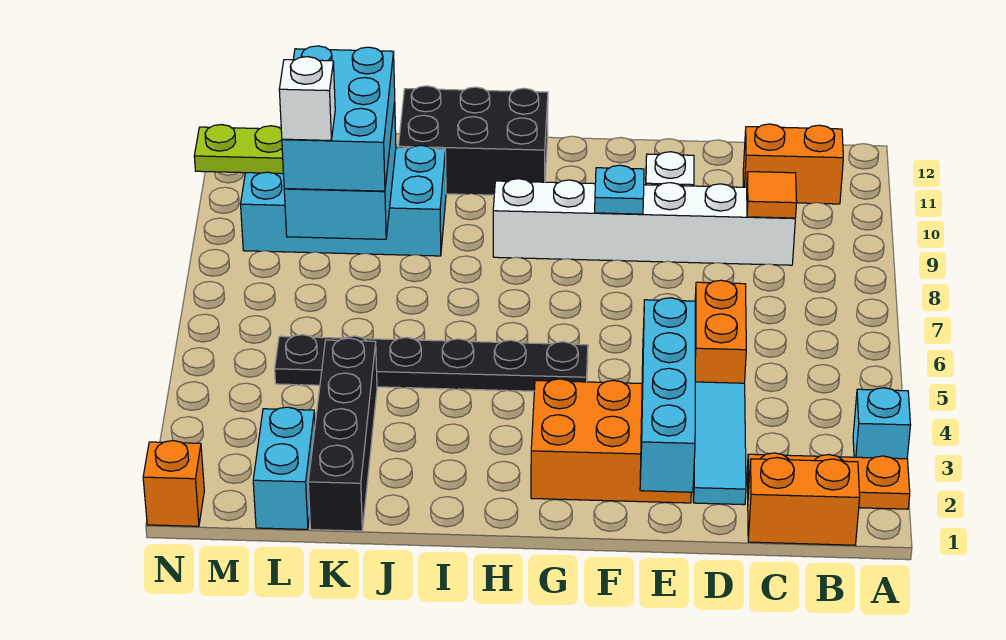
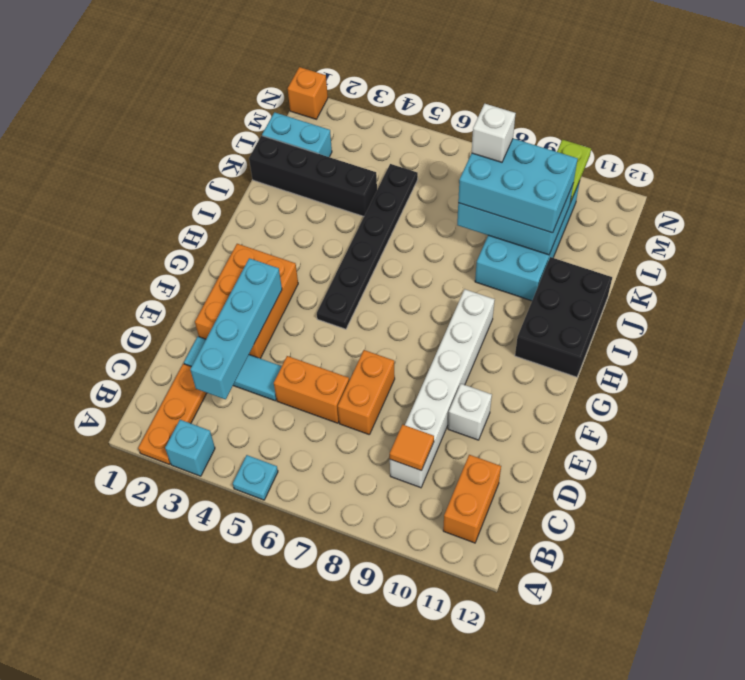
orange 1x2 brick [748,457,860,545] -> orange 1x2 brick moved to [338,350,395,435]
cyan 1x4 brick [640,298,695,492] -> cyan 1x4 brick turned to [190,258,282,399]
cyan 1x1 plate [595,165,644,214] -> cyan 1x1 plate moved to [233,455,278,500]

